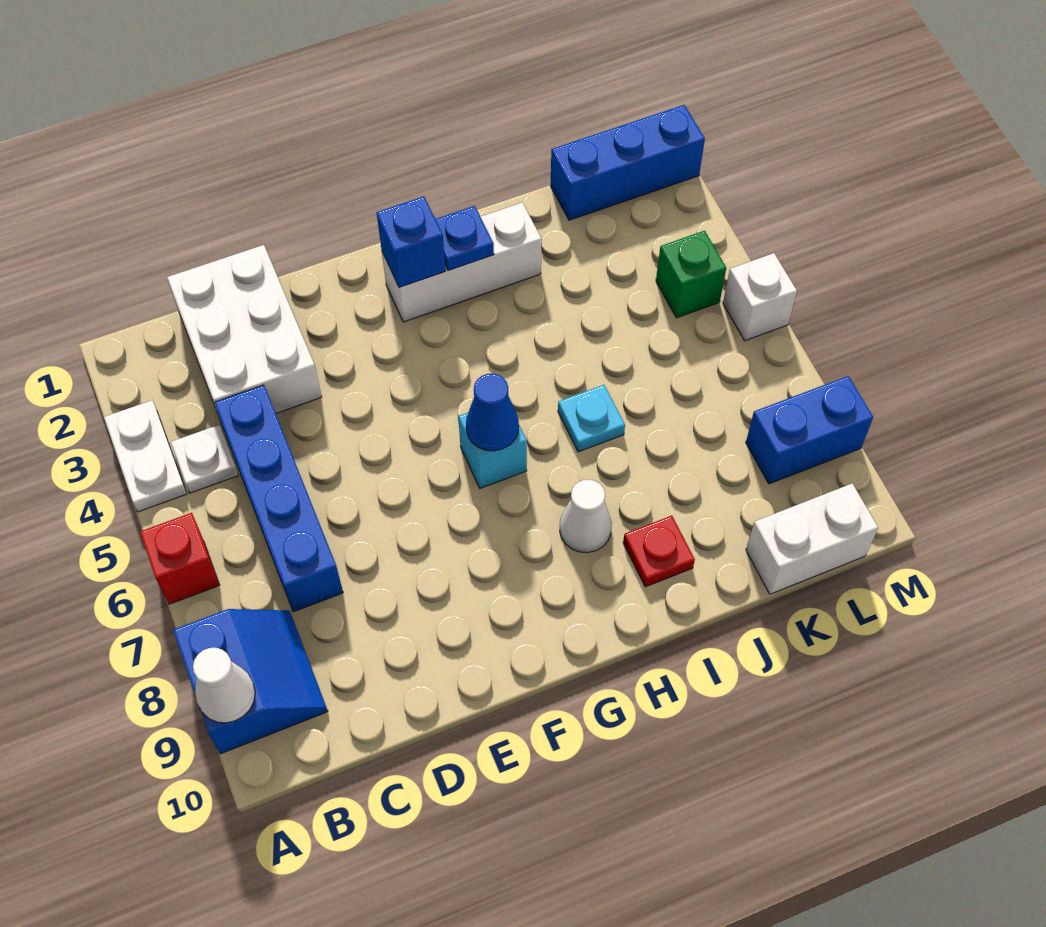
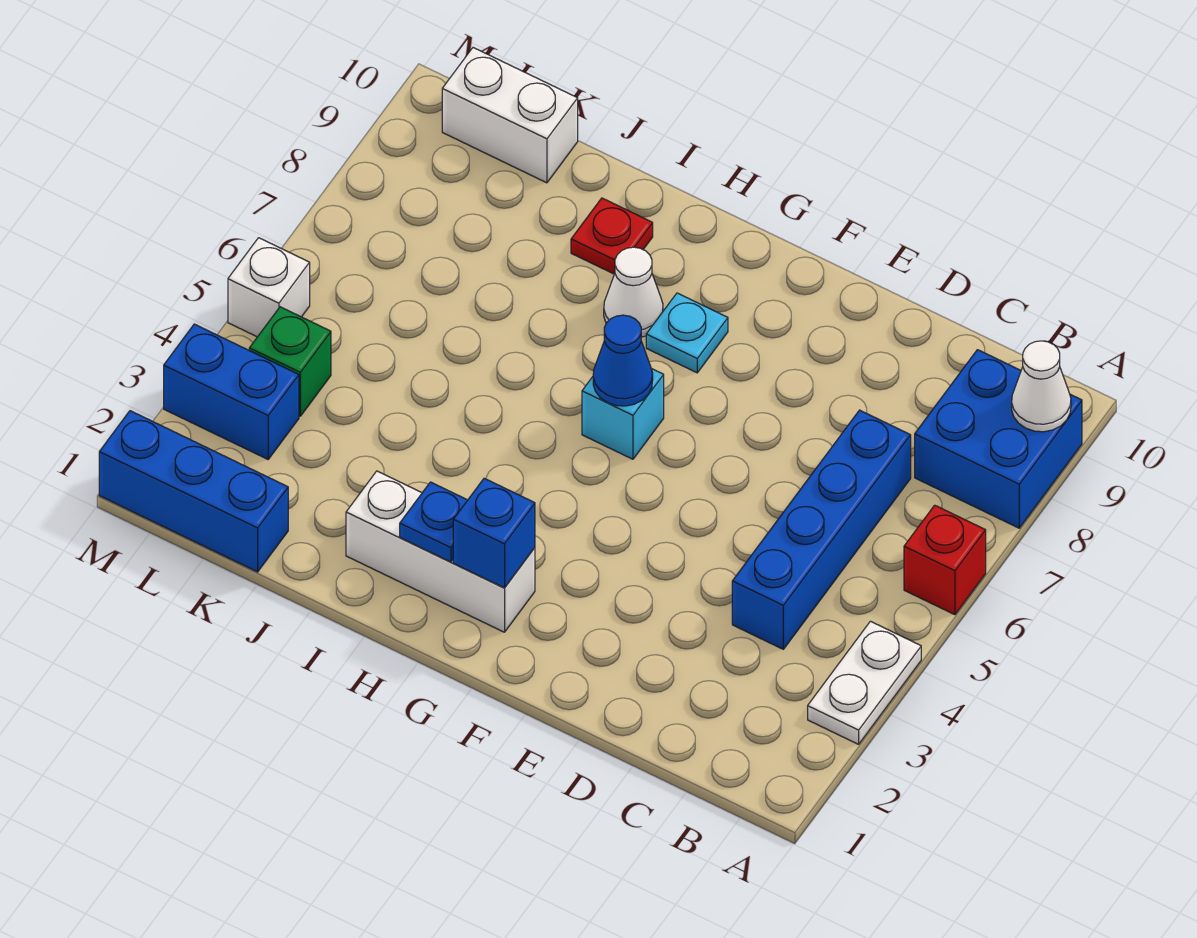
blue 2x2 slope [173,609,328,754] -> blue 2x2 brick [915,350,1082,528]
white 1x1 plate [171,425,238,493] -> none
white 2x3 brick [167,245,322,424] -> none
cyan 1x1 plate [558,385,625,452] -> cyan 1x1 plate moved to [646,293,728,373]
blue 1x2 brick [746,376,873,484] -> blue 1x2 brick moved to [164,324,299,459]

